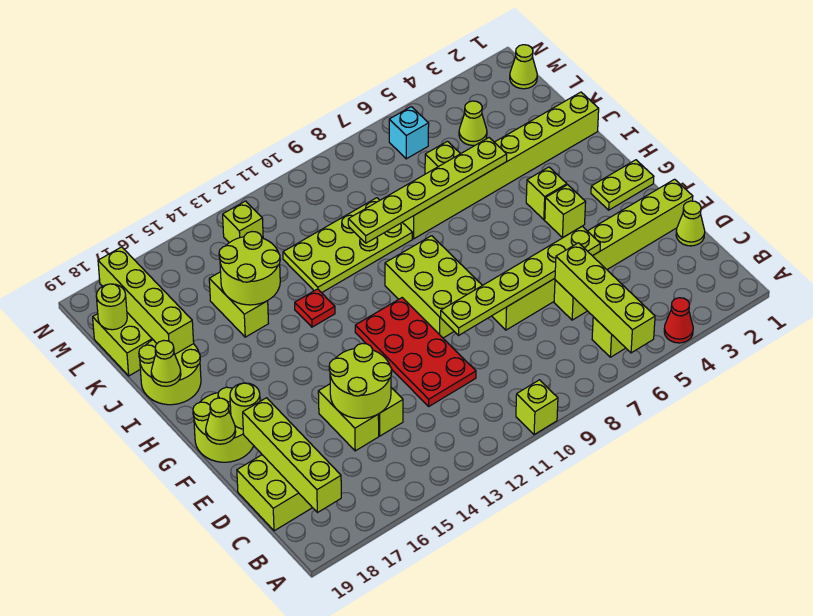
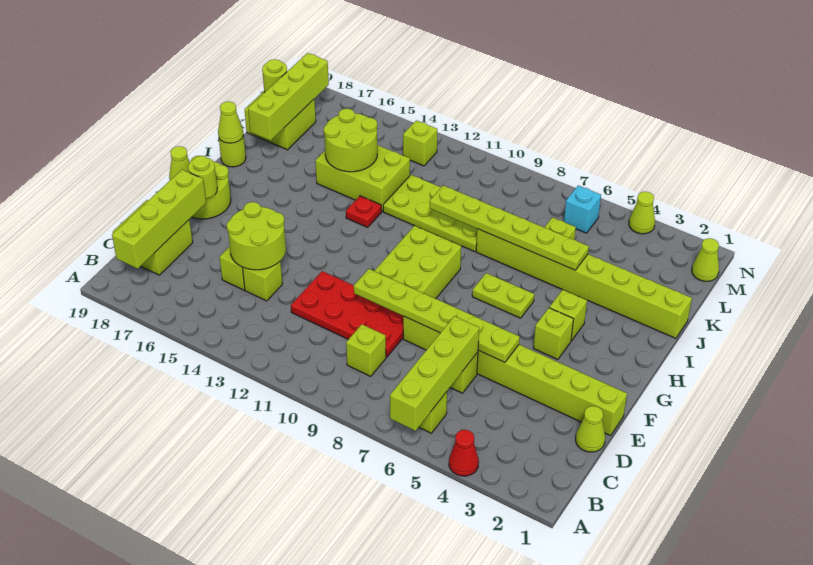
lime 1x1 brick [516,380,558,435] -> lime 1x1 brick moved to [346,324,386,376]
red 2x4 plate [355,298,476,406] -> red 2x4 plate turned to [291,271,403,357]
lime 1x2 plate [591,160,654,210] -> lime 1x2 plate moved to [472,273,534,318]
lime 2x2 round brick [139,340,201,405] -> lime 1x1 round brick [219,135,246,167]
lime 1x2 brick [209,272,268,337] -> lime 2x3 brick [315,145,410,211]
lime 1x1 cone [459,101,487,145] -> lime 1x1 cone moved to [629,192,655,234]

